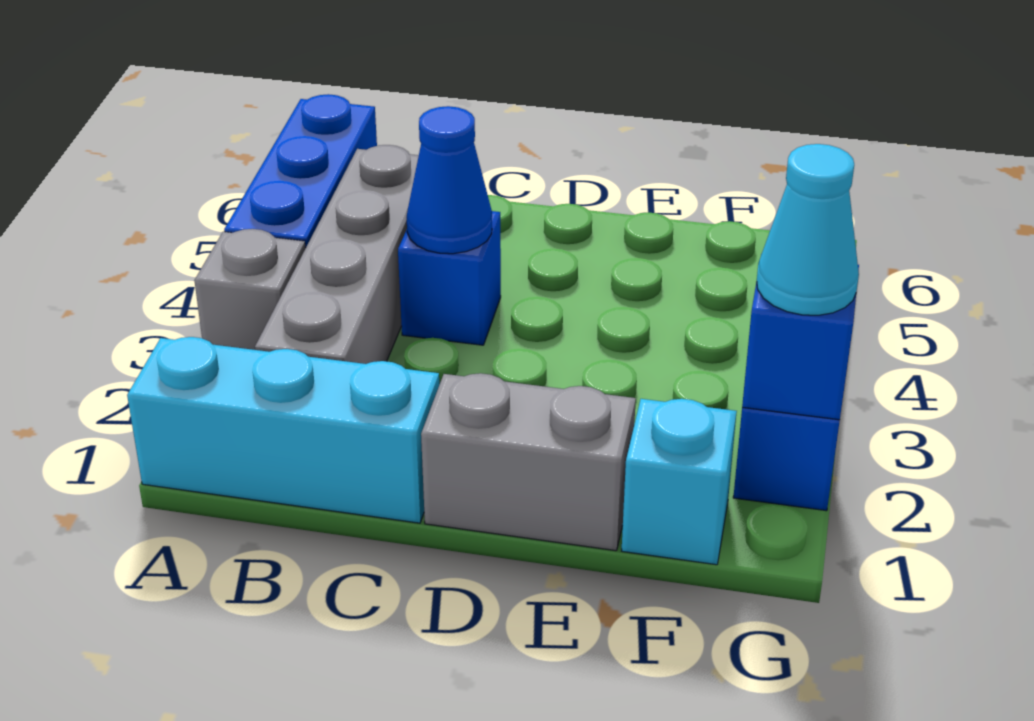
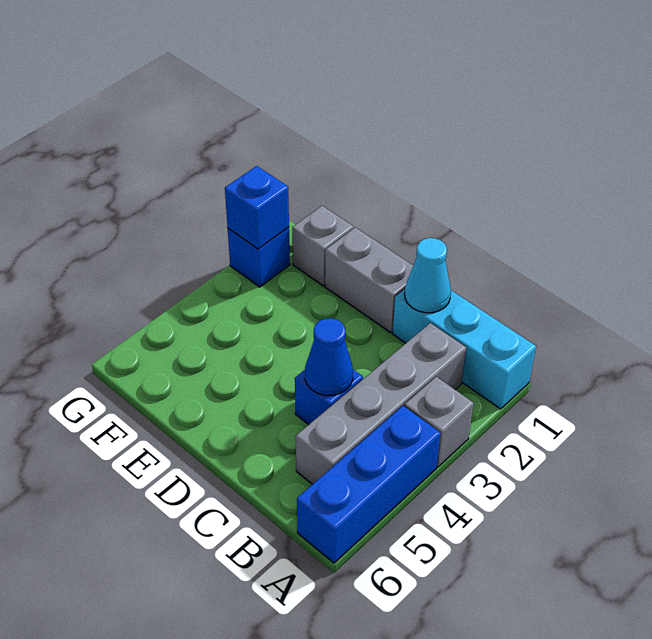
cyan 1x1 brick [622,399,737,565] -> grey 1x1 brick [292,206,354,286]
cyan 1x1 cone [757,144,859,315] -> cyan 1x1 cone moved to [405,238,451,313]

